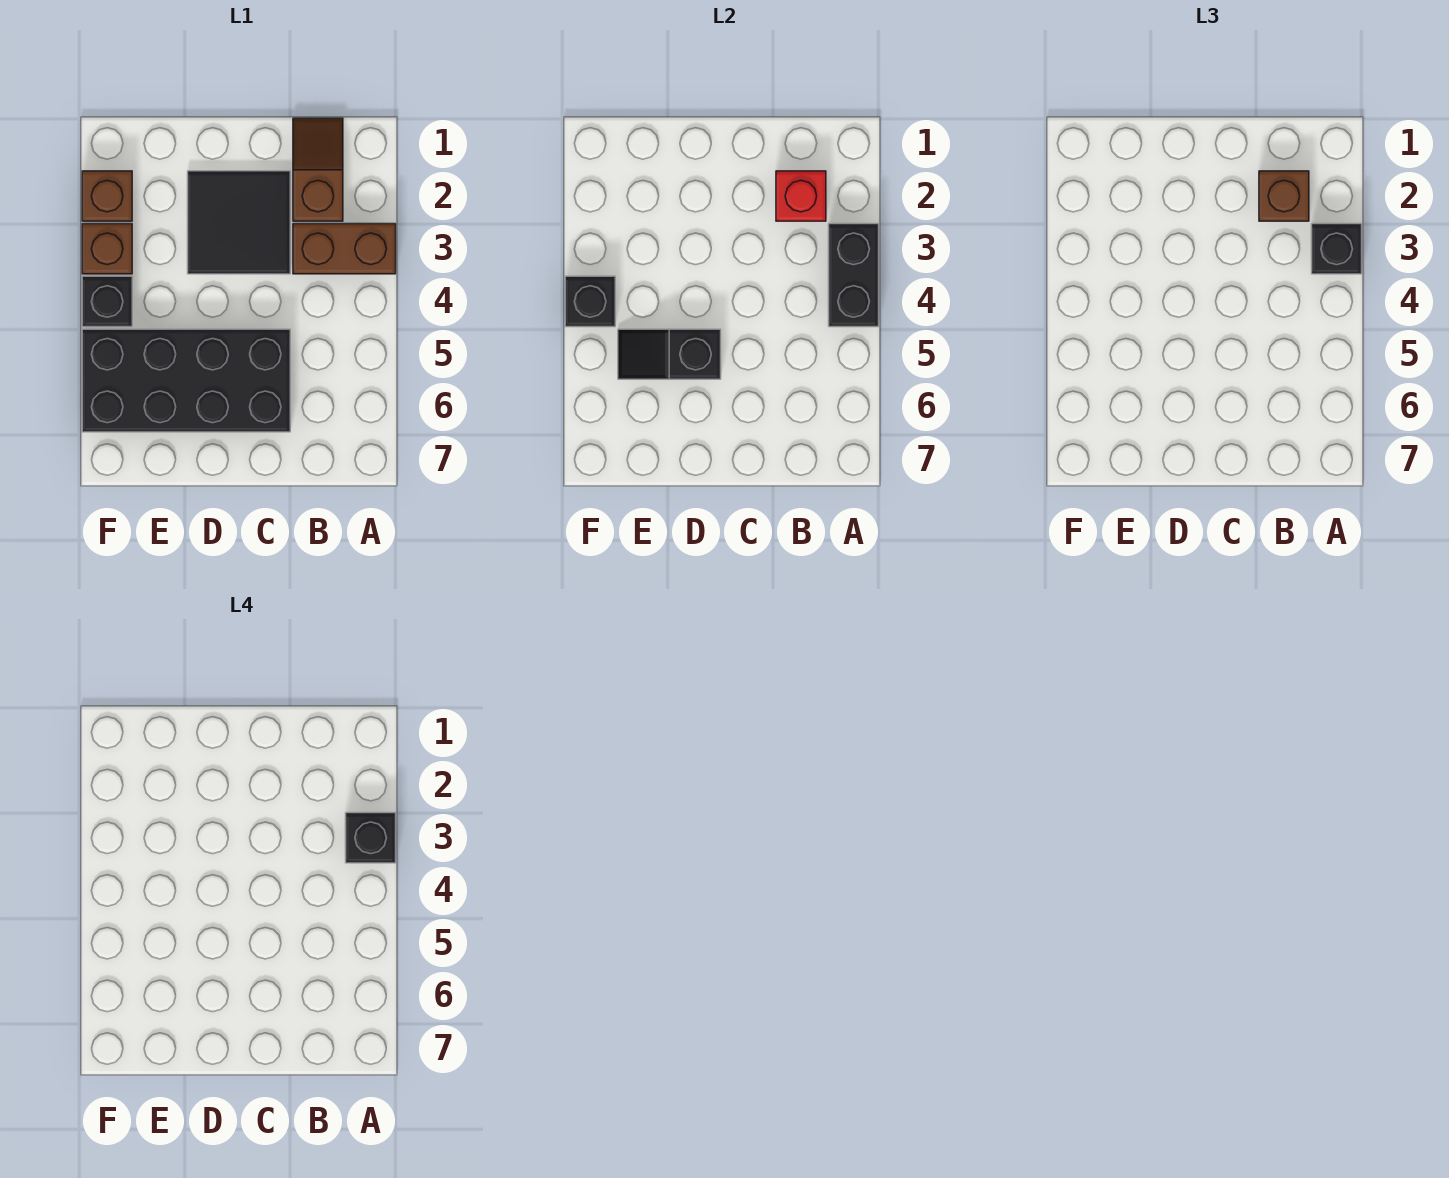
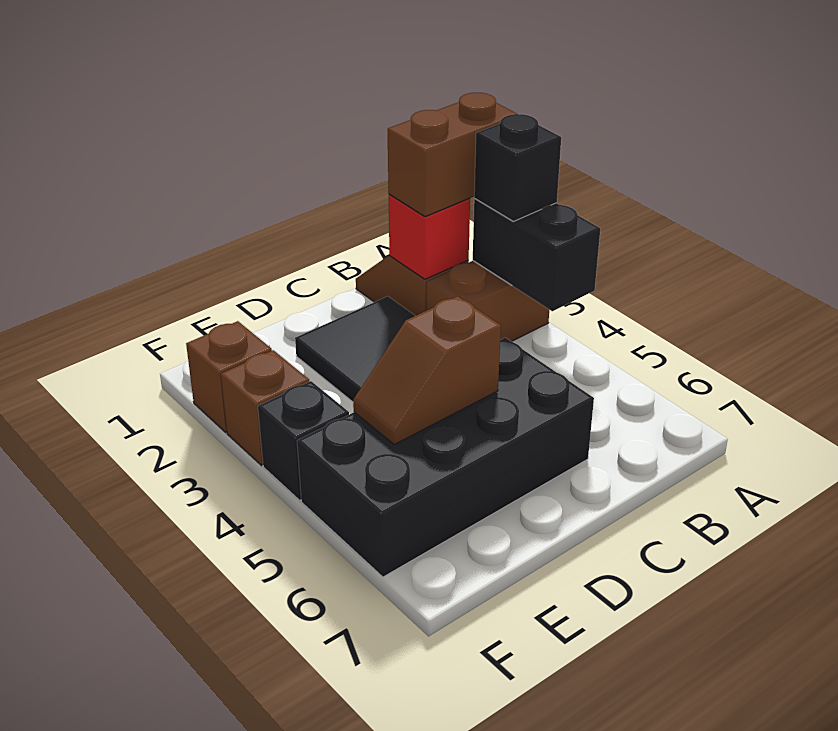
black 1x1 brick [346,813,396,863] -> none
brown 1x1 brick [1259,171,1309,221] -> brown 1x2 brick [388,93,517,217]
black 1x2 slope [618,329,721,379] -> brown 1x2 slope [353,296,501,444]
black 1x1 brick [565,276,615,327] -> none

